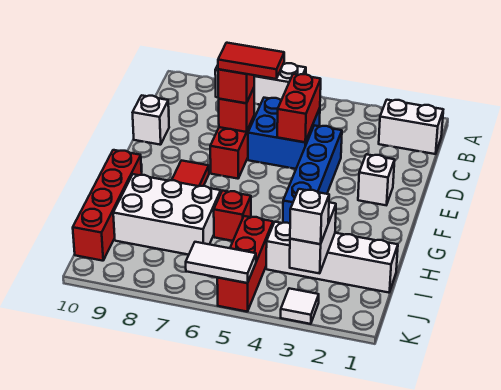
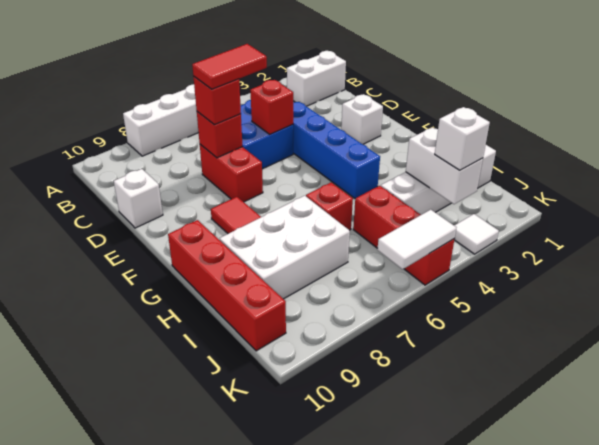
red 1x2 brick [277,74,321,142] -> red 1x1 brick [250,80,293,135]

